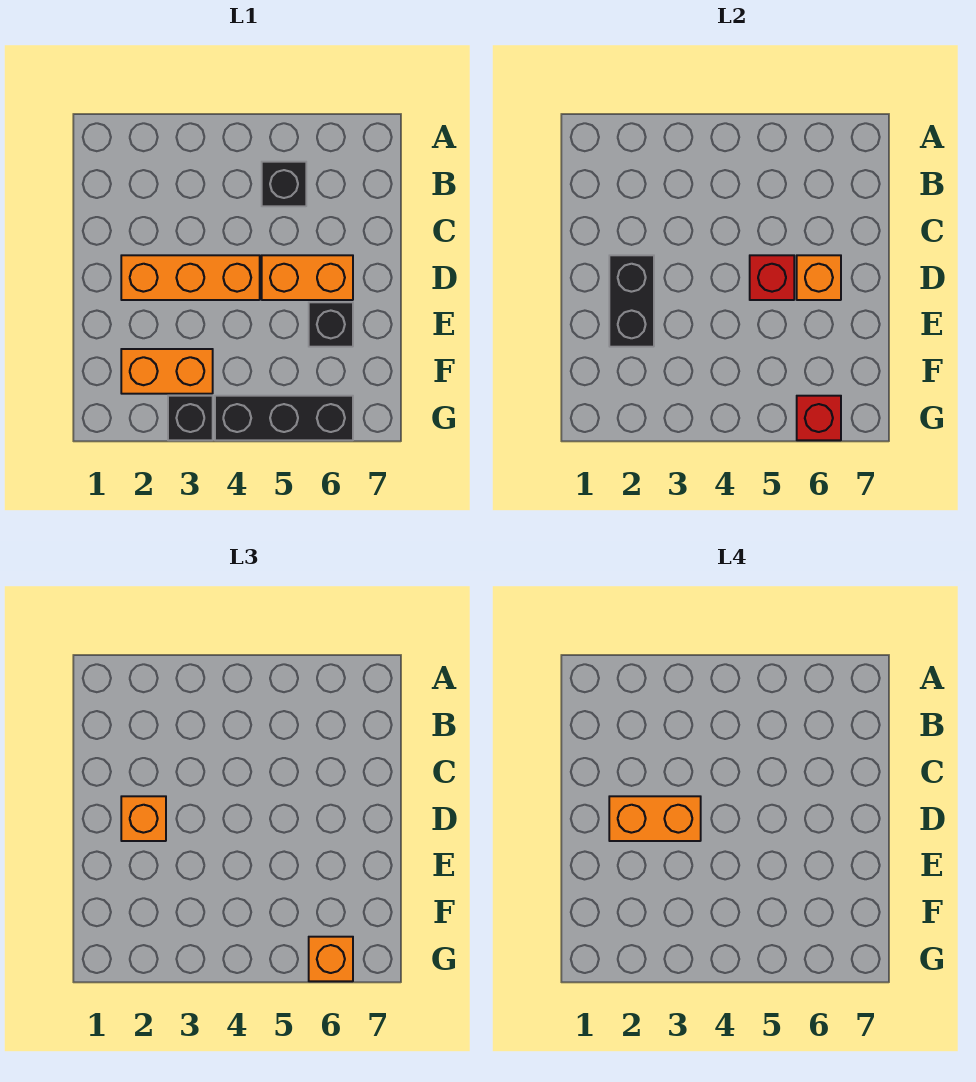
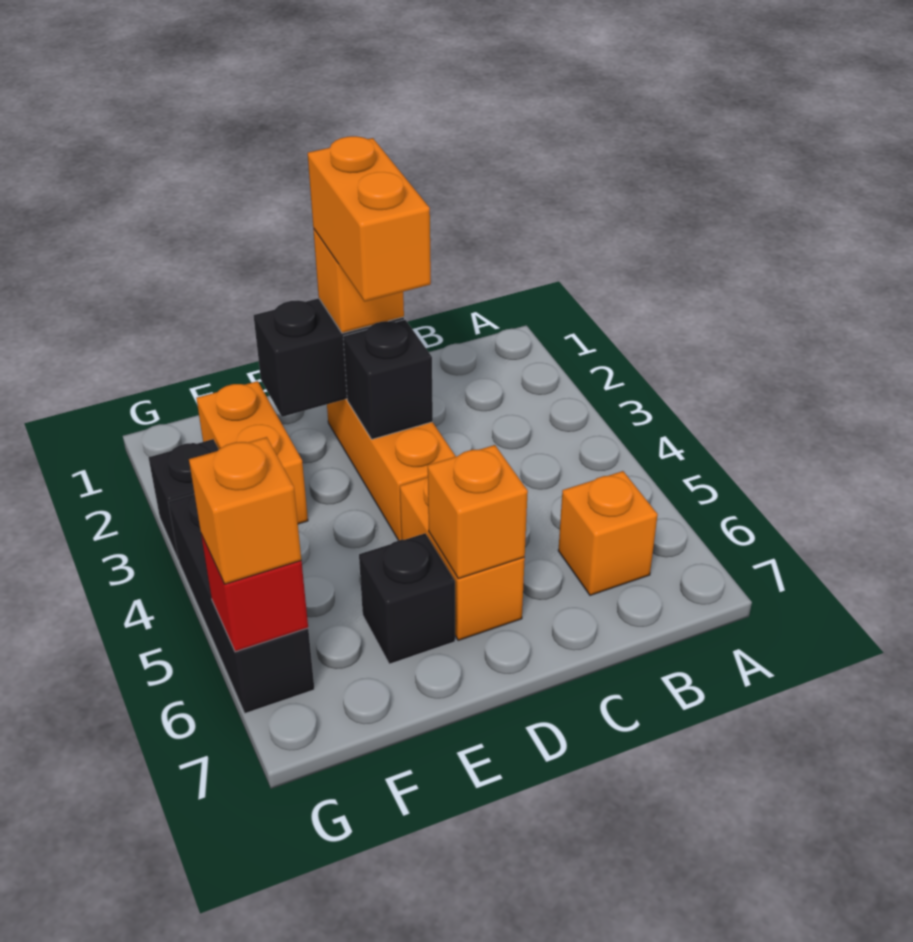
black 1x1 brick [262,162,306,206] -> black 1x1 brick moved to [343,320,433,439]
none -> orange 1x1 brick [558,471,658,595]
red 1x1 brick [750,255,794,300] -> none

